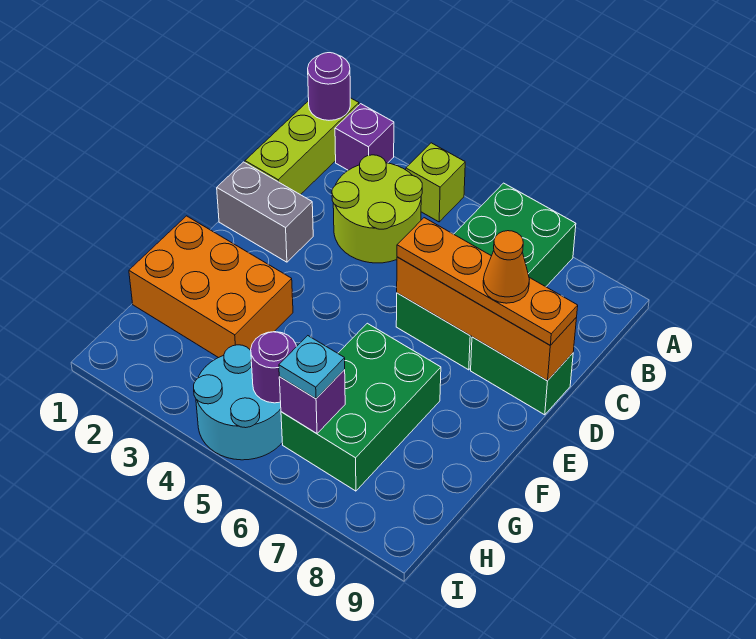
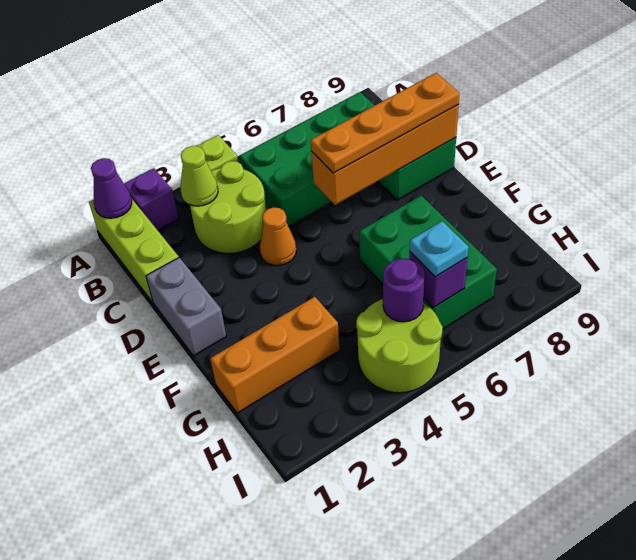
purple 1x1 round brick [308,53,350,120] -> purple 1x1 cone [91,158,132,218]
green 2x4 brick [396,183,576,370] -> green 2x4 brick turned to [240,92,374,227]
none -> lime 1x1 cone [180,146,218,206]
grey 1x2 brick [217,162,313,262] -> grey 1x2 brick turned to [146,258,226,356]
orange 1x1 cone [483,231,529,303] -> orange 1x1 cone moved to [259,207,296,266]
orange 2x3 brick [129,216,293,358] -> orange 1x3 brick [210,297,339,413]
cyan 2x2 round brick [194,345,282,460] -> lime 2x2 round brick [356,299,443,393]

